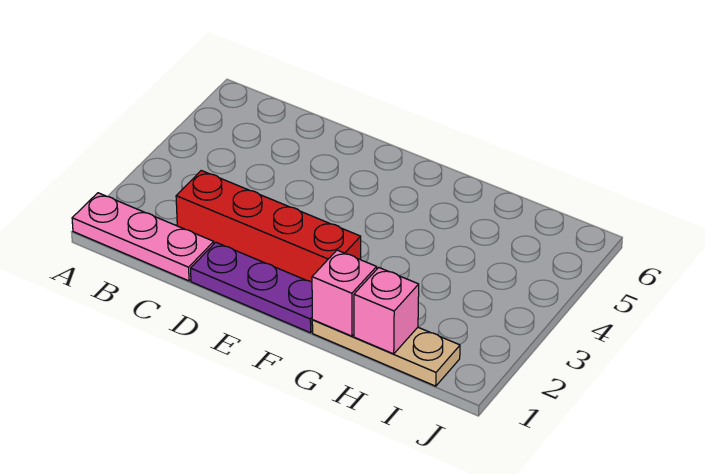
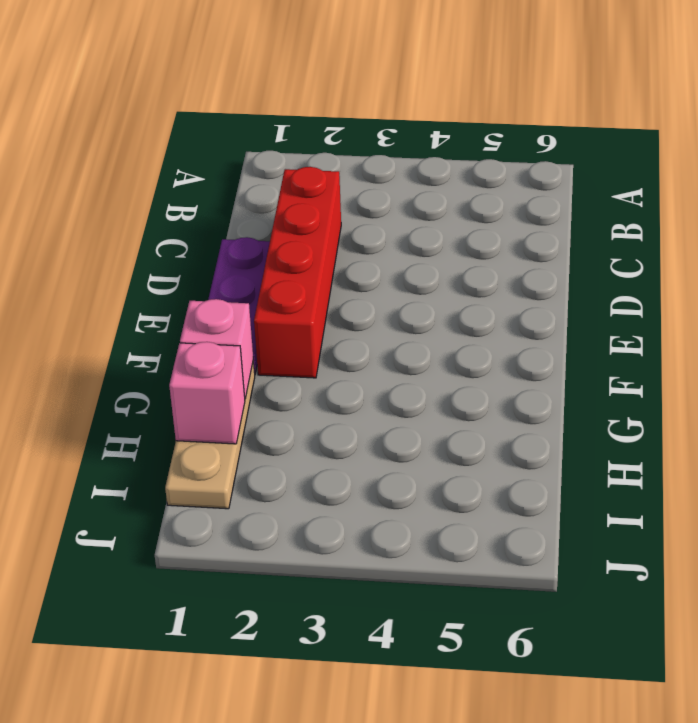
pink 1x3 plate [72,193,214,281] -> none

